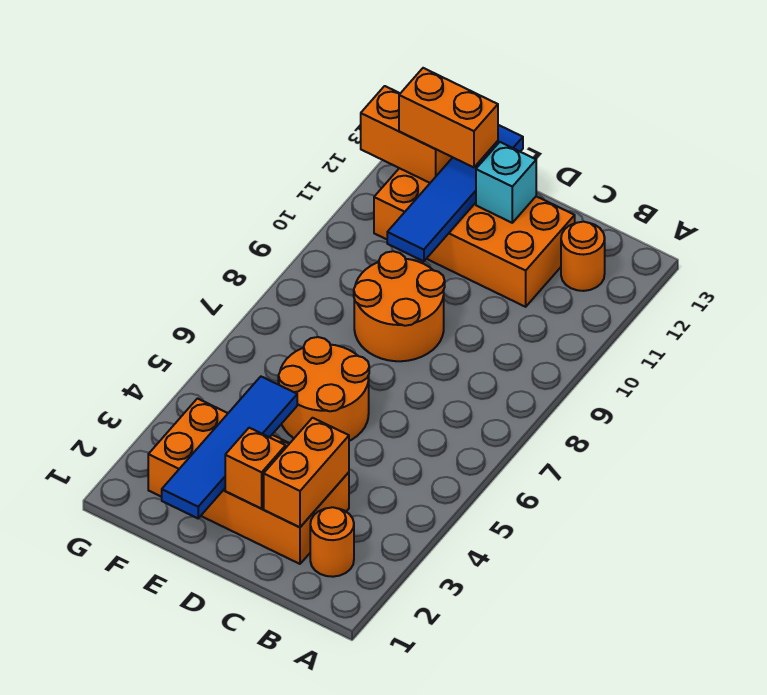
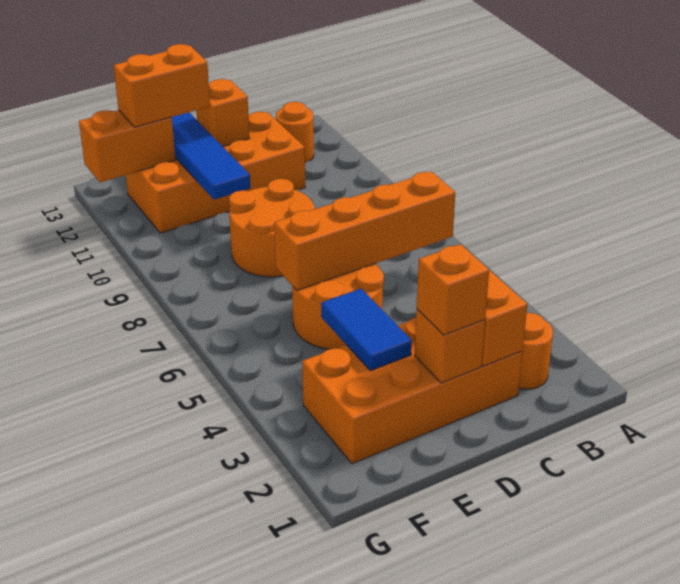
none -> orange 1x4 brick [274,172,455,290]
none -> orange 1x1 brick [417,244,489,335]
cyan 1x1 brick [476,142,536,223] -> orange 1x1 brick [196,79,250,146]
blue 1x4 tile [162,377,297,518] -> blue 1x2 tile [321,289,412,371]

